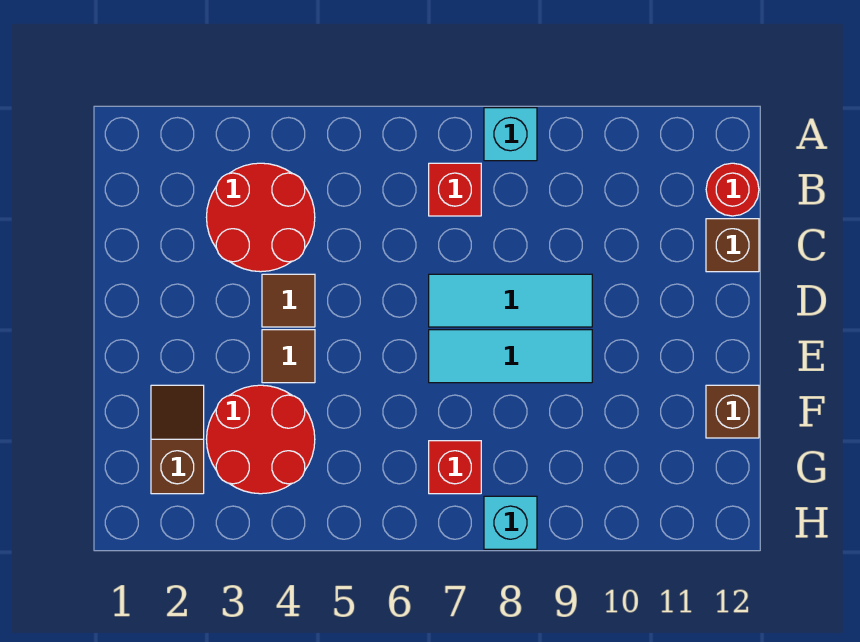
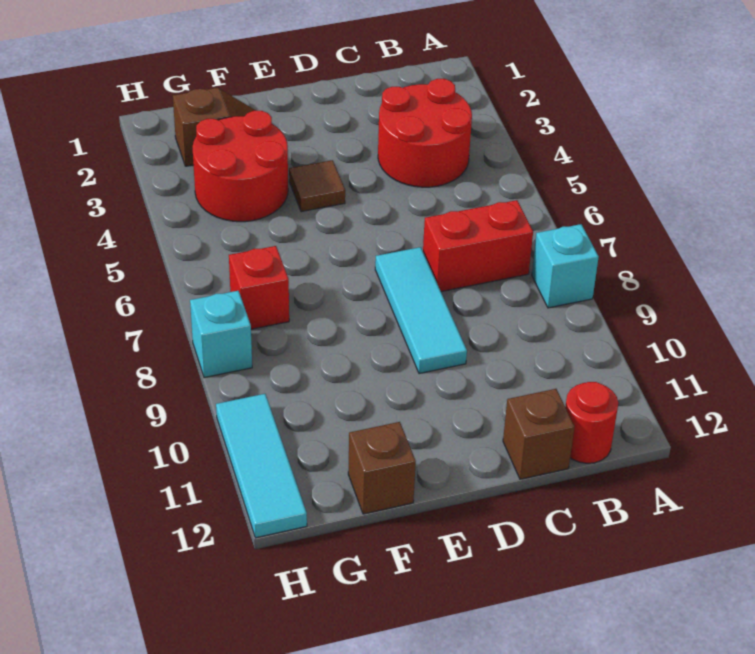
red 1x1 brick [429,163,481,216] -> red 1x2 brick [423,200,533,292]
brown 1x1 tile [262,274,315,327] -> none
cyan 1x3 tile [429,330,592,383] -> cyan 1x3 tile moved to [216,394,307,538]

